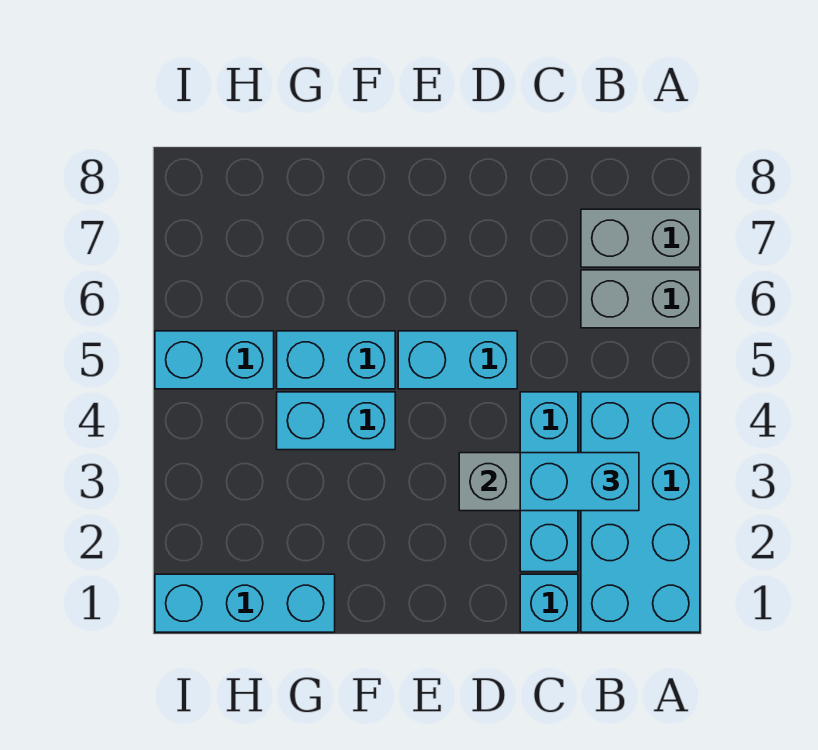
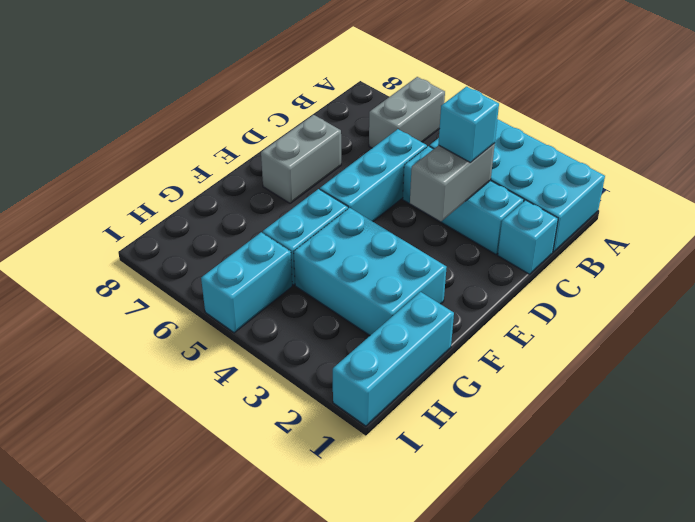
grey 1x2 brick [581,209,700,267] -> grey 1x2 brick moved to [261,115,341,203]
cyan 1x2 brick [520,453,639,511] -> cyan 1x1 brick [438,87,499,163]
cyan 1x2 brick [398,331,517,389] -> cyan 1x3 brick [320,129,427,221]
cyan 1x2 brick [277,392,395,450] -> cyan 2x3 brick [294,208,447,335]

